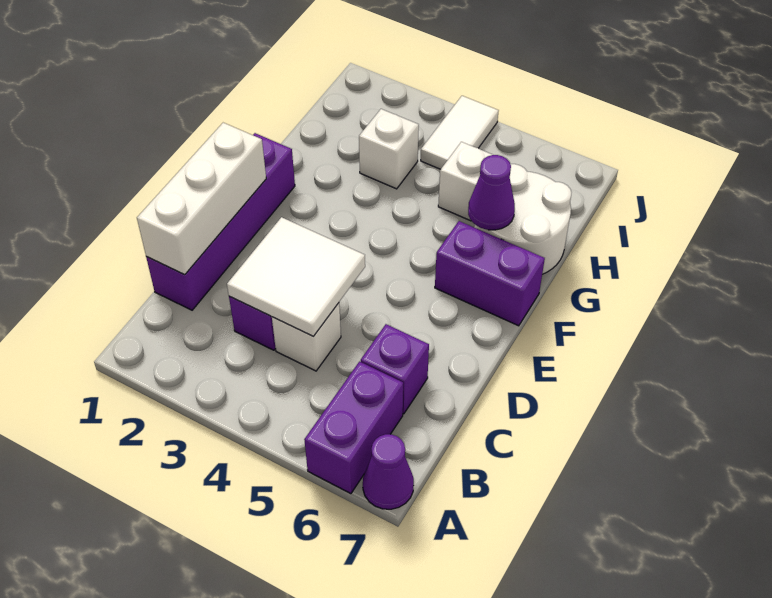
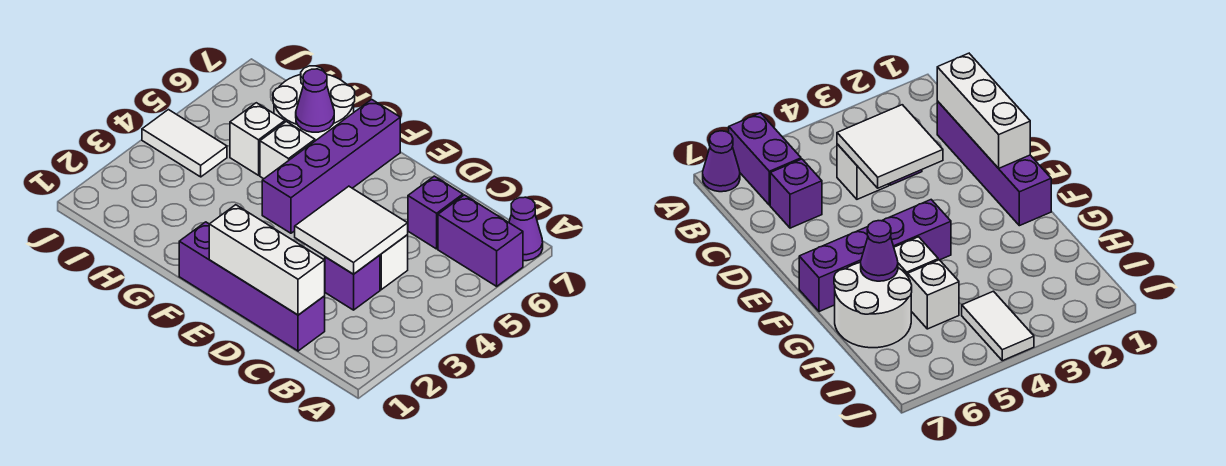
purple 1x2 brick [435,221,545,326] -> purple 1x4 brick [262,100,400,233]
white 1x1 brick [359,109,419,189] -> white 1x1 brick moved to [260,121,315,179]

